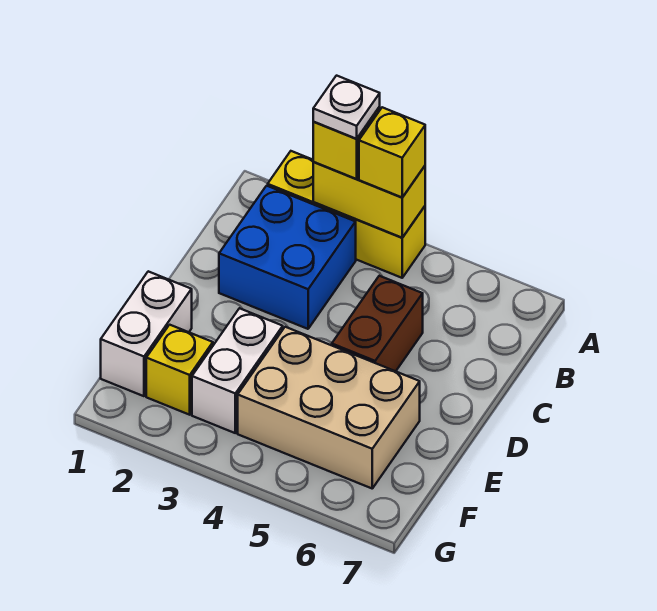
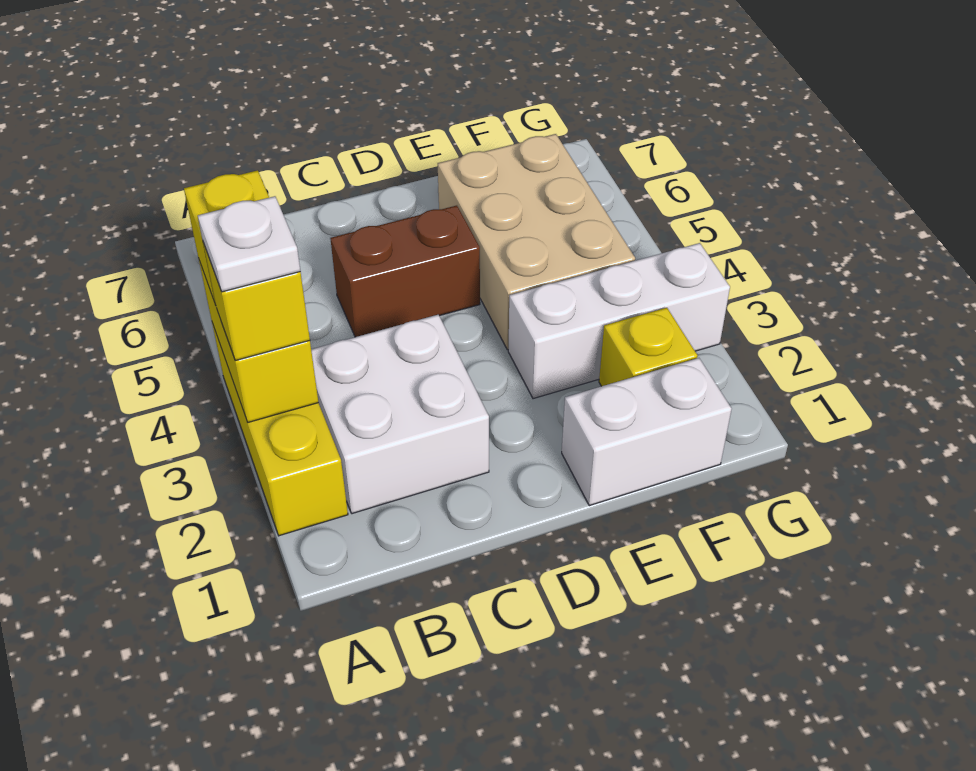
blue 2x2 brick [219,186,356,329] -> white 2x2 brick [311,315,489,514]
white 1x2 brick [192,308,283,433] -> white 1x3 brick [508,243,730,399]

